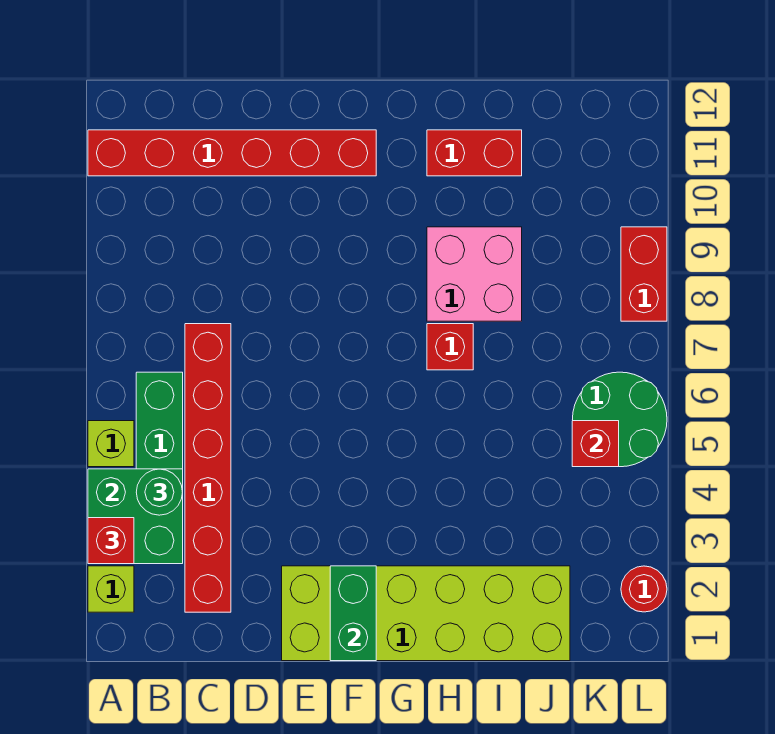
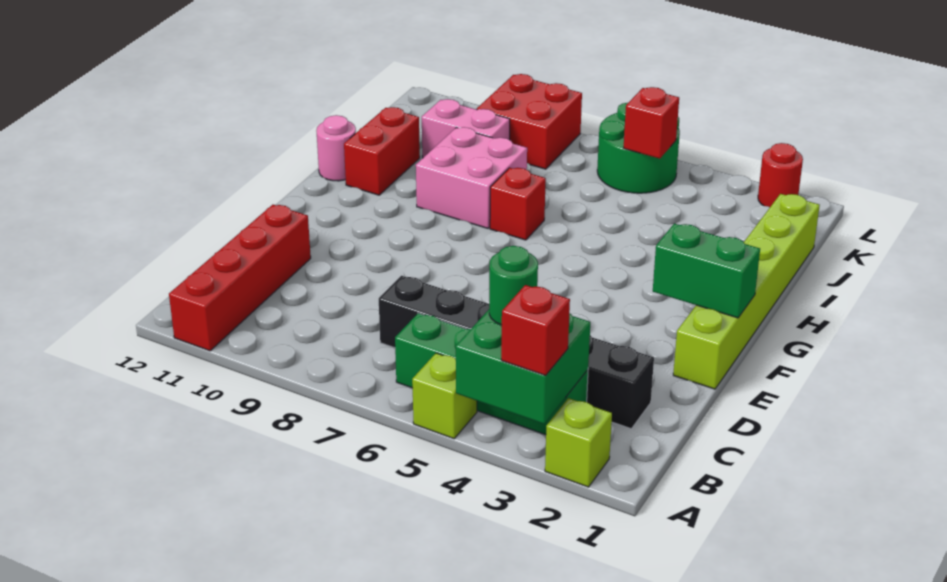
red 1x6 brick [88,130,376,176] -> red 1x4 brick [169,205,311,351]
red 1x6 brick [185,324,231,612] -> black 1x6 brick [379,276,654,429]
lime 2x6 brick [282,566,570,661] -> lime 1x6 brick [673,194,820,389]
none -> pink 1x1 round brick [316,115,356,181]
none -> pink 1x2 brick [422,99,510,158]
red 1x2 brick [621,227,667,321] -> red 2x2 brick [477,74,582,169]

